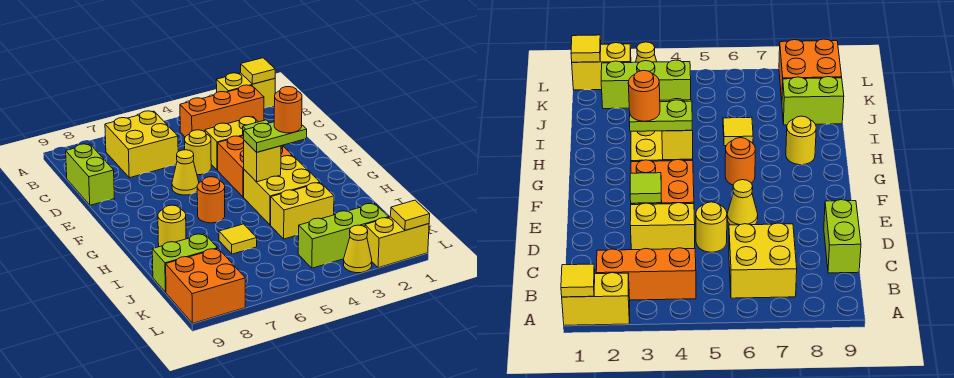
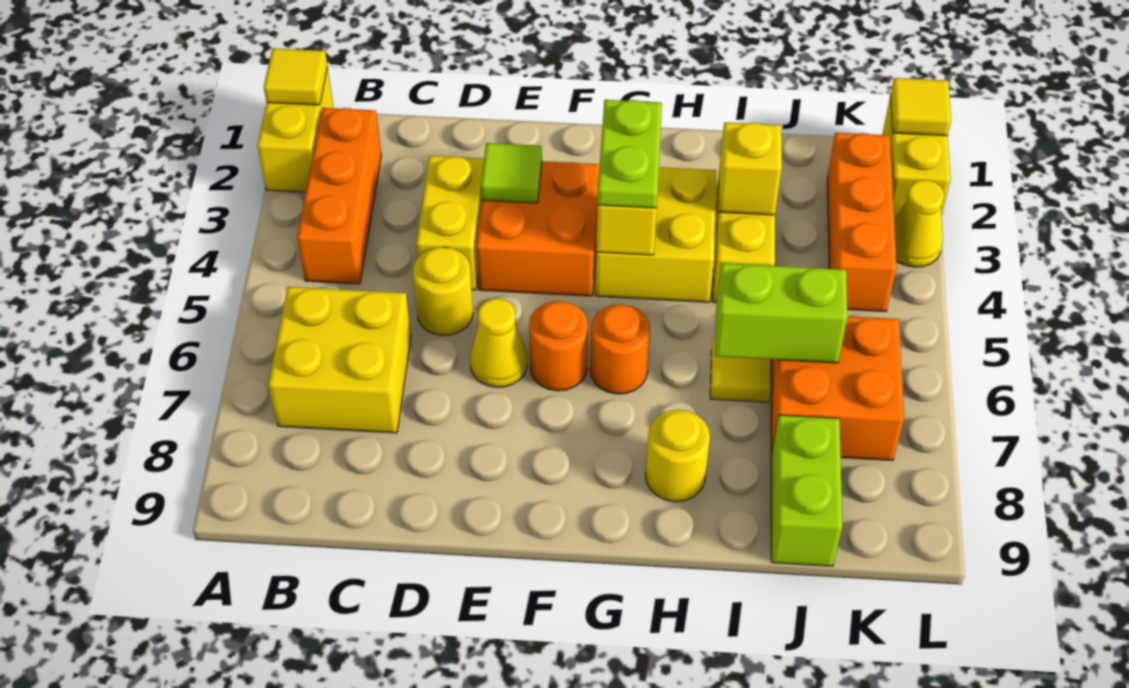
lime 1x2 brick [66,144,114,205] -> lime 1x2 brick moved to [715,263,848,363]
orange 1x1 round brick [274,87,302,133] -> orange 1x1 round brick moved to [529,301,588,391]
none -> yellow 1x1 brick [718,122,782,215]
lime 1x3 brick [298,203,389,268] -> orange 1x3 brick [827,133,897,312]
orange 2x2 brick [166,249,245,323] -> orange 2x2 brick moved to [771,316,904,461]

